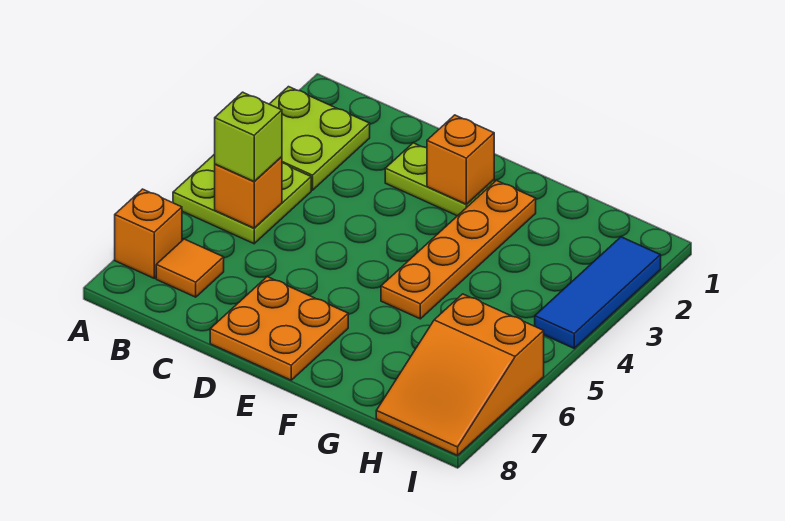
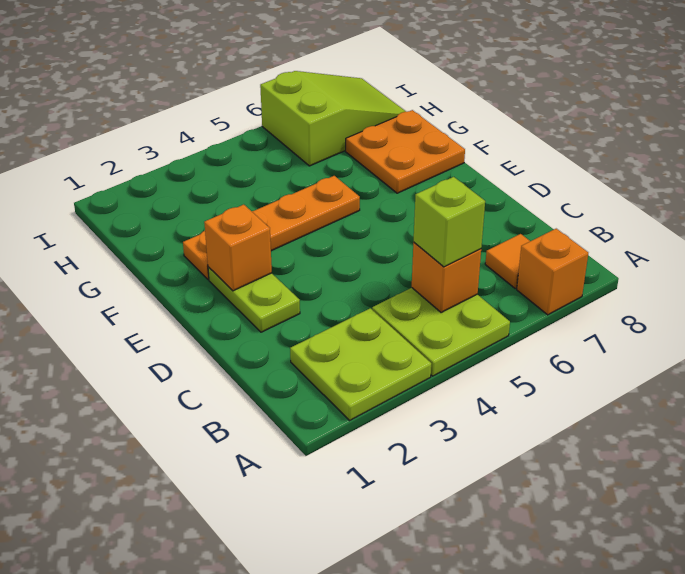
orange 2x2 plate [210,277,348,380] -> orange 2x2 plate moved to [346,110,465,193]
orange 2x3 slope [376,294,544,455] -> lime 2x3 slope [260,71,406,166]
blue 1x3 tile [535,237,661,348] -> none

